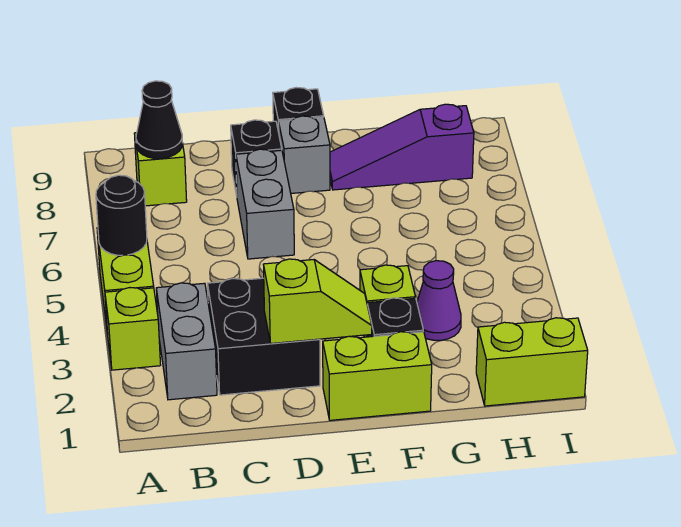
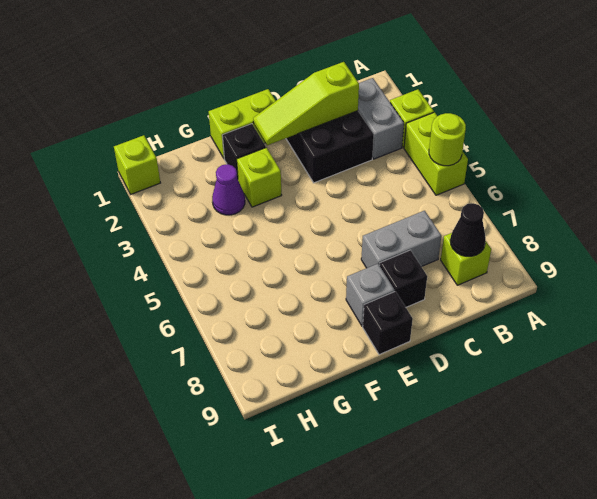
black 1x1 round brick [96,175,147,255] -> lime 1x1 round brick [429,113,466,166]
lime 1x2 slope [263,259,372,343] -> lime 1x3 slope [253,62,359,145]
grey 1x2 brick [236,149,294,259] -> grey 1x2 brick turned to [361,211,441,268]
purple 1x3 slope [330,104,474,190] -> none
lime 1x2 brick [476,318,588,406] -> lime 1x1 brick [114,135,160,194]

